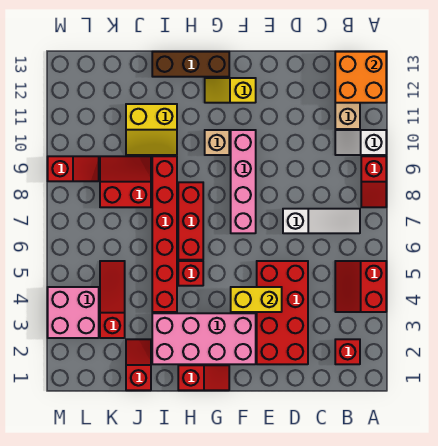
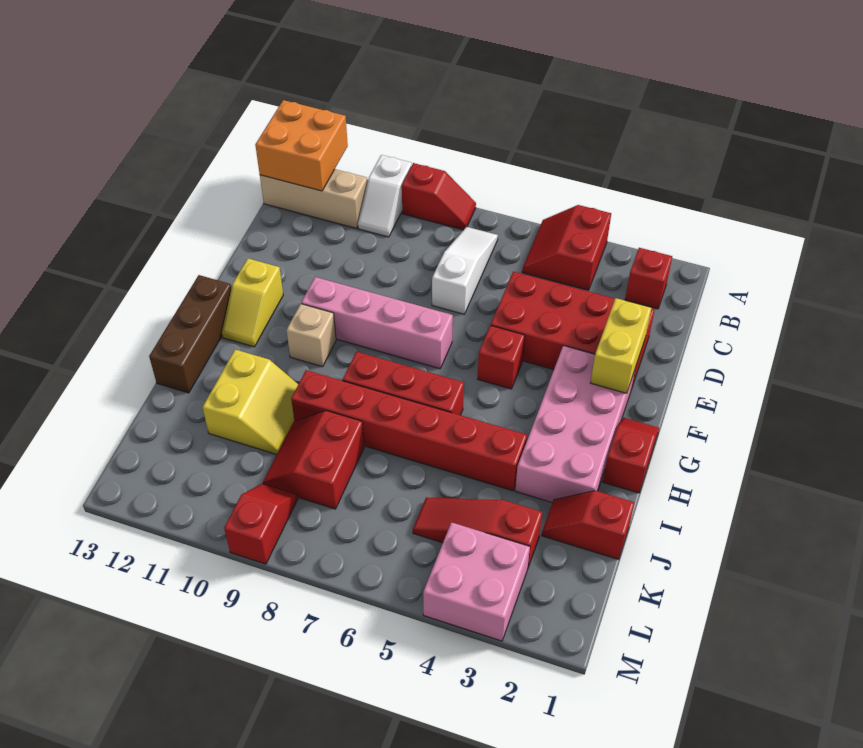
red 2x2 slope [335,261,386,312] -> red 2x2 slope turned to [522,205,611,290]
yellow 1x2 brick [231,287,282,312] -> yellow 1x2 brick moved to [591,298,651,393]
red 1x1 brick [178,261,203,286] -> red 1x1 brick moved to [478,325,525,389]

